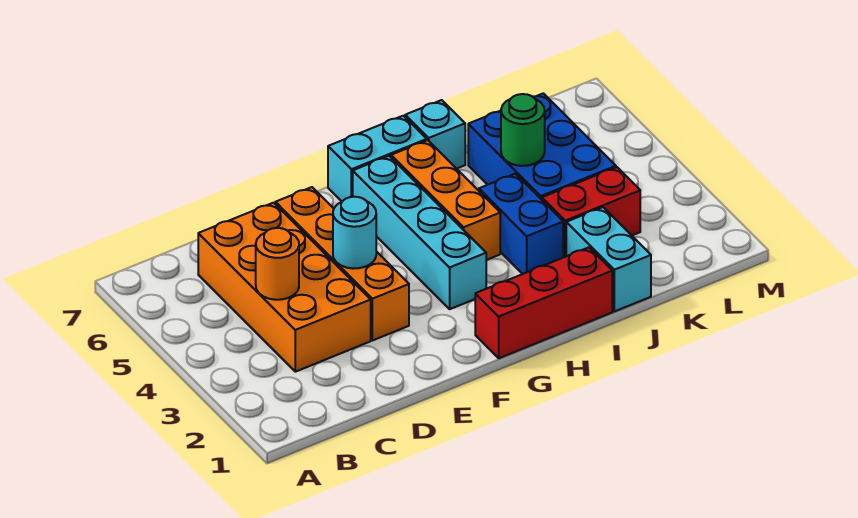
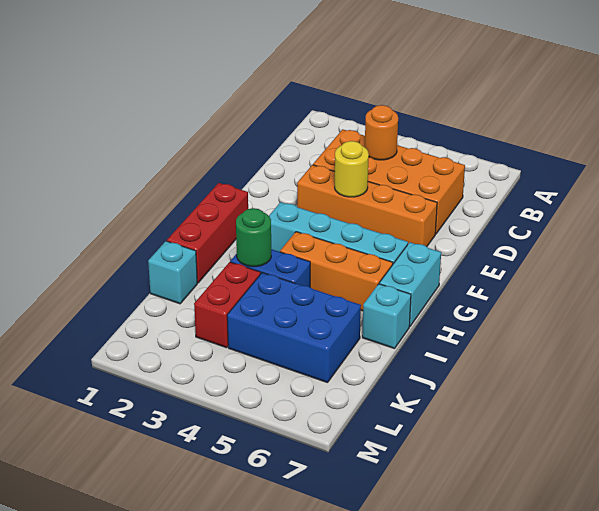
cyan 1x1 round brick [333,197,376,269] -> yellow 1x1 round brick [335,141,369,197]
cyan 1x2 brick [566,207,651,311] -> cyan 1x1 brick [148,241,197,304]
green 1x1 round brick [501,94,545,166] -> green 1x1 round brick moved to [236,208,271,267]

